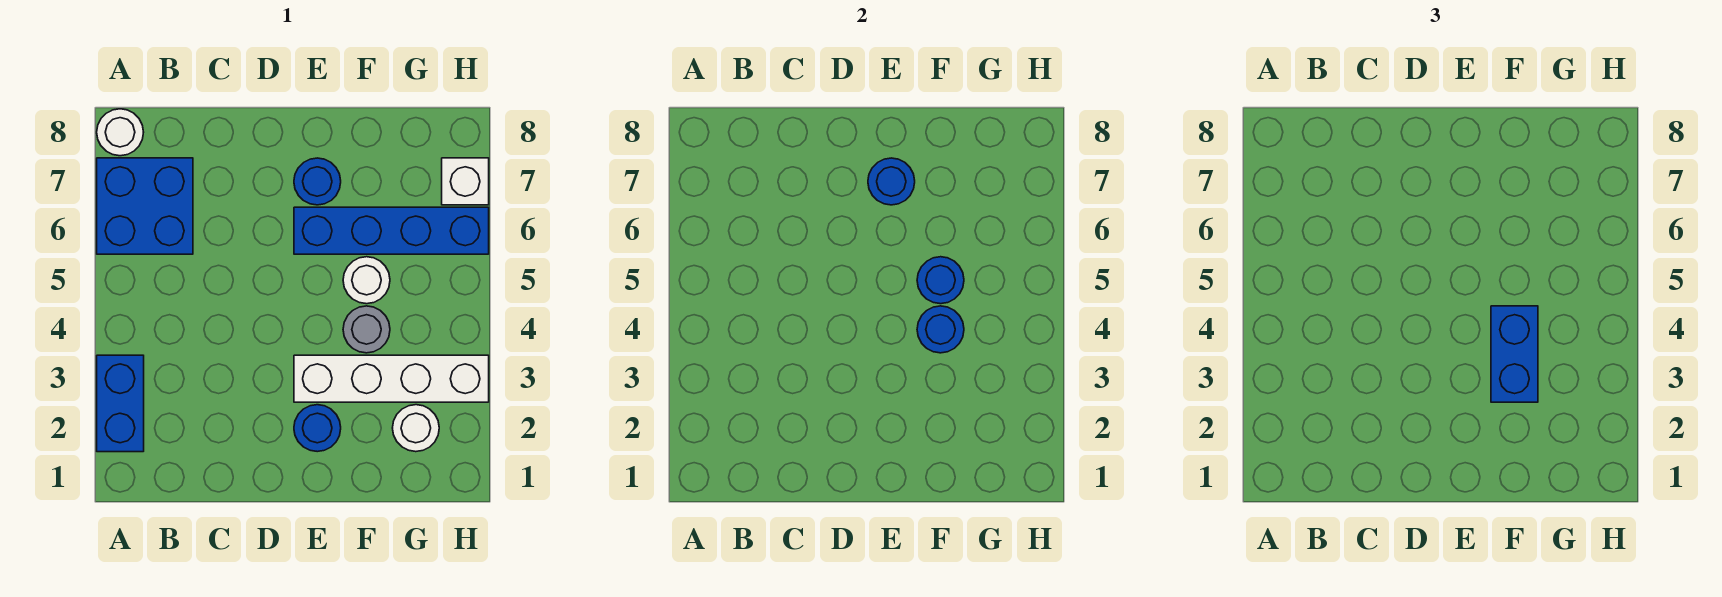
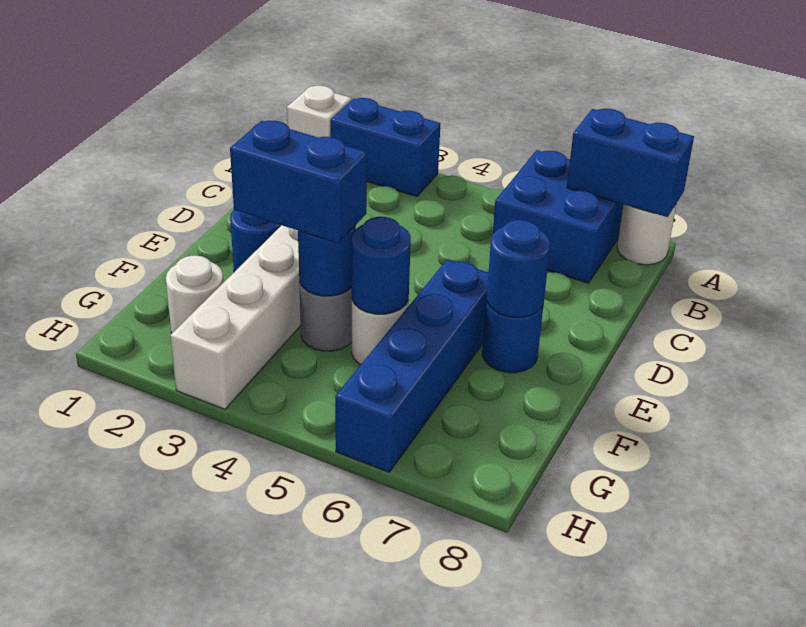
none -> blue 1x2 brick [567,109,694,217]
white 1x1 brick [442,158,489,205] -> white 1x1 brick moved to [287,86,351,138]

